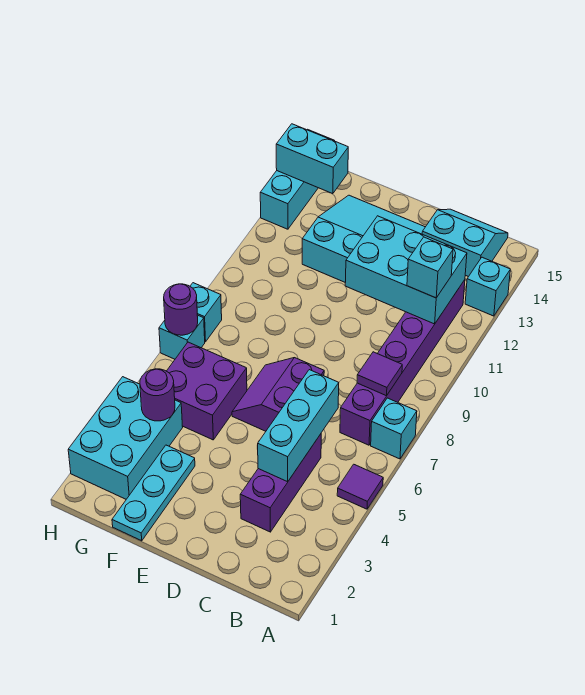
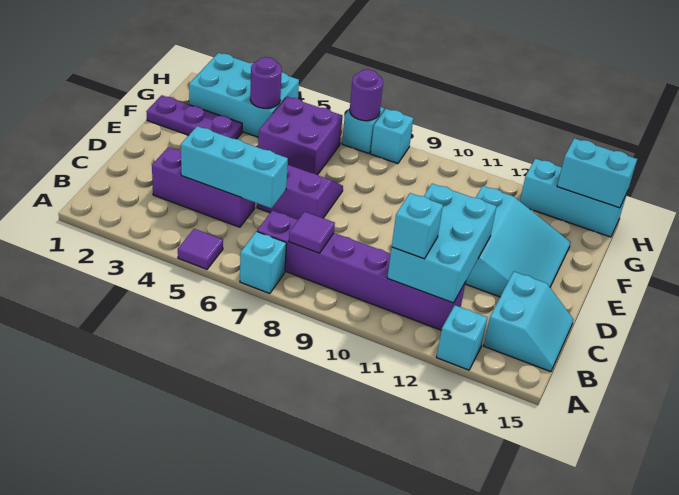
cyan 1x3 plate [112,445,195,541] -> purple 1x3 plate [146,95,242,139]
cyan 1x2 brick [276,124,348,194] -> cyan 1x2 brick turned to [557,138,637,208]

